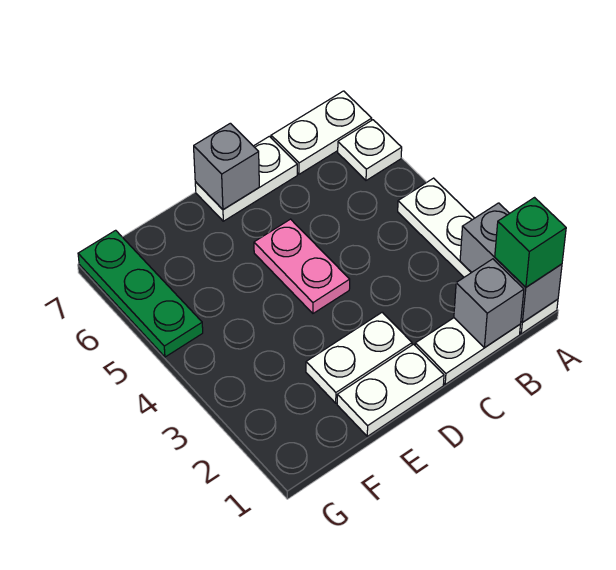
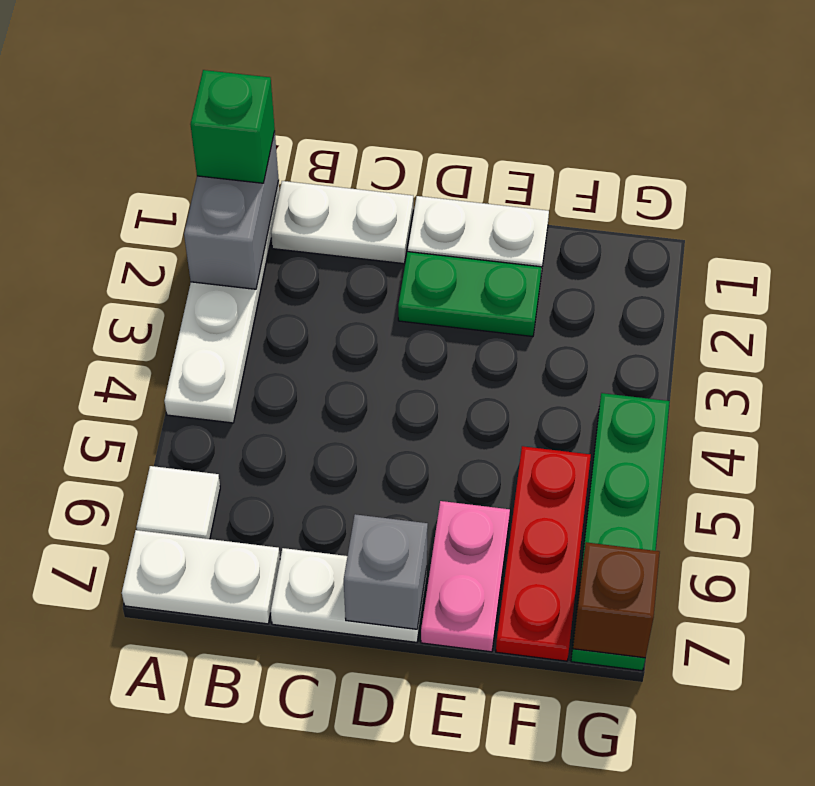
white 1x1 plate [338,120,402,180] -> white 1x1 tile [136,466,220,539]
grey 1x1 brick [454,259,524,348] -> none
white 1x2 plate [306,312,412,403] -> green 1x2 plate [398,252,542,337]
pink 1x2 plate [254,219,350,313] -> pink 1x2 plate moved to [421,501,510,652]
none -> red 1x3 plate [496,446,591,661]
green 1x3 plate [78,230,203,357] -> green 1x4 plate [571,393,670,671]
none -> brown 1x1 brick [573,542,660,658]

